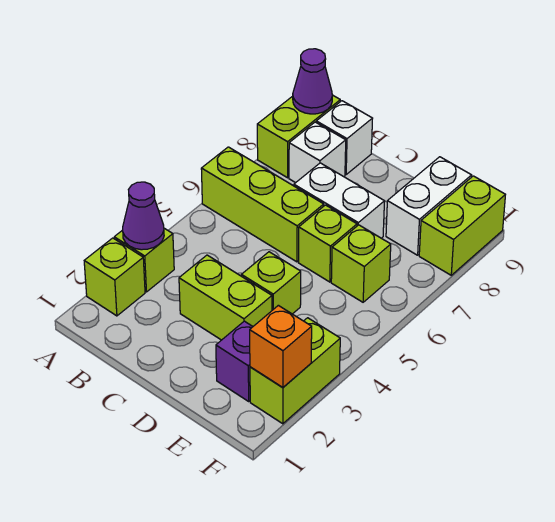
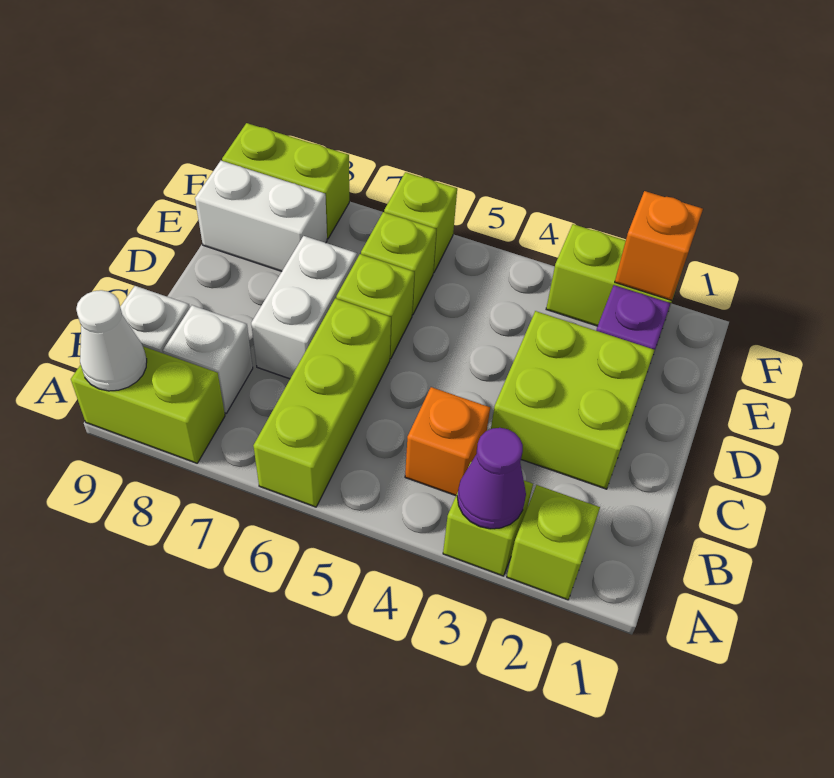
purple 1x1 cone [293,49,332,114] -> white 1x1 cone [76,290,147,391]
none -> orange 1x1 brick [405,387,490,496]
lime 1x2 brick [179,255,272,340] -> lime 2x2 brick [491,311,655,489]
lime 1x1 brick [241,252,301,314] -> lime 1x1 brick moved to [384,172,457,273]

